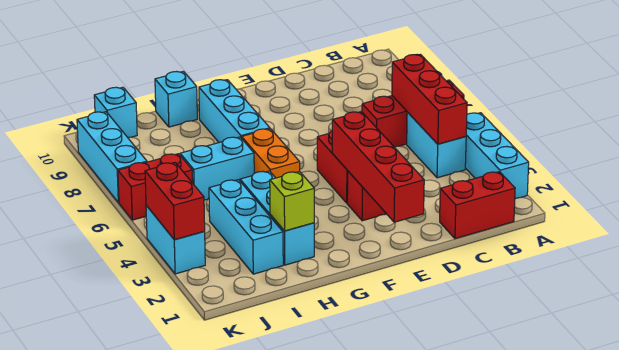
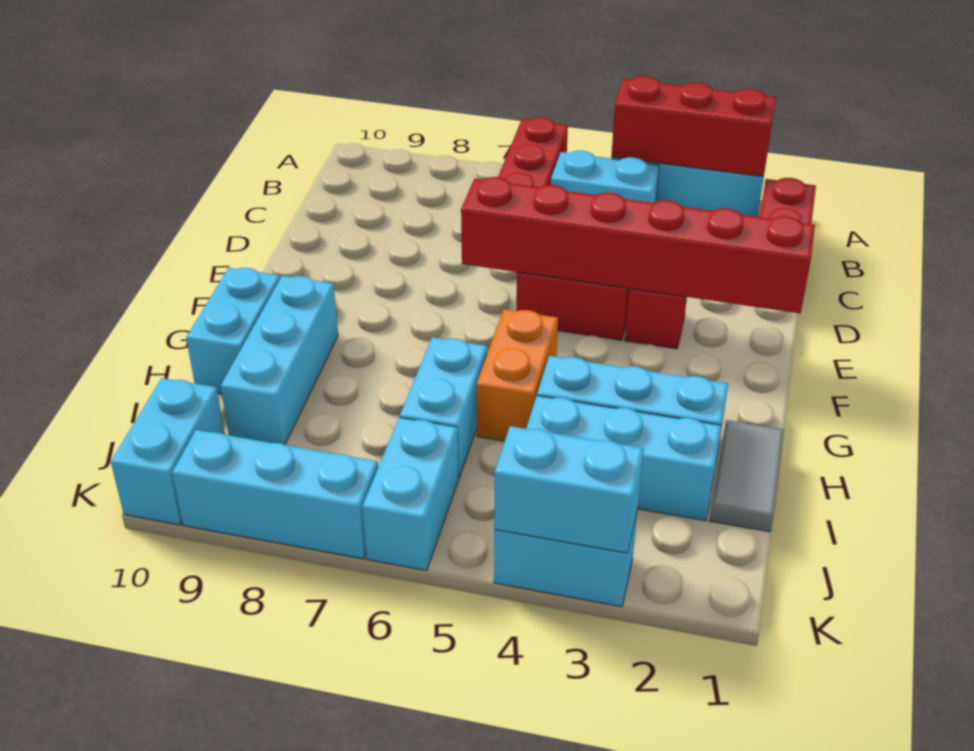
red 1x3 brick [392,55,467,144] -> red 1x3 brick moved to [611,76,776,177]
red 1x4 brick [332,112,424,222] -> red 1x6 brick [461,177,815,313]
orange 1x2 brick [242,129,300,178] -> orange 1x2 brick turned to [477,309,558,441]
cyan 1x3 brick [199,80,270,143] -> cyan 1x3 brick turned to [221,276,338,445]
none -> grey 1x2 tile [709,420,784,532]
lime 1x1 brick [270,172,315,231] -> none
cyan 1x1 brick [155,71,197,127] -> cyan 1x2 brick [186,268,280,394]
red 1x2 brick [118,154,193,220] -> cyan 1x2 brick [362,418,459,571]
cyan 1x1 brick [94,87,137,137] -> cyan 1x2 brick [111,378,224,525]
red 1x2 brick [145,163,205,240] -> cyan 1x2 brick [494,426,644,553]

